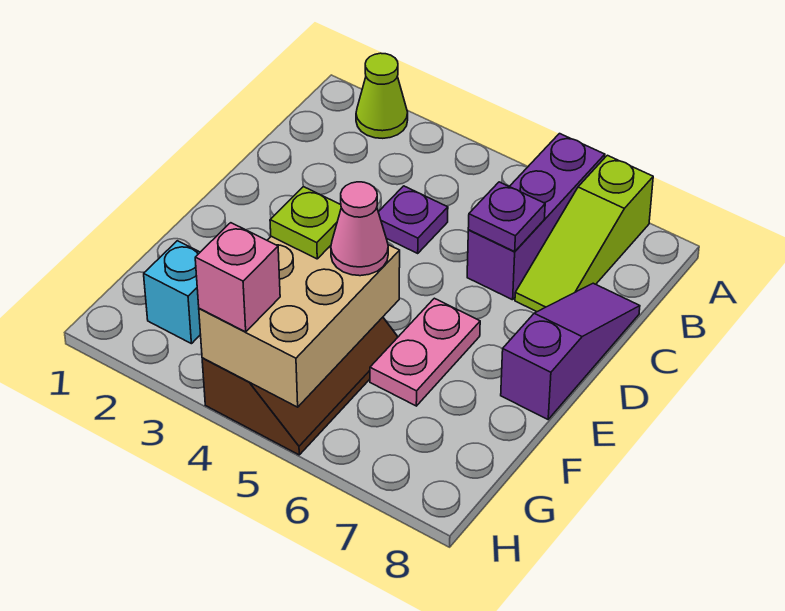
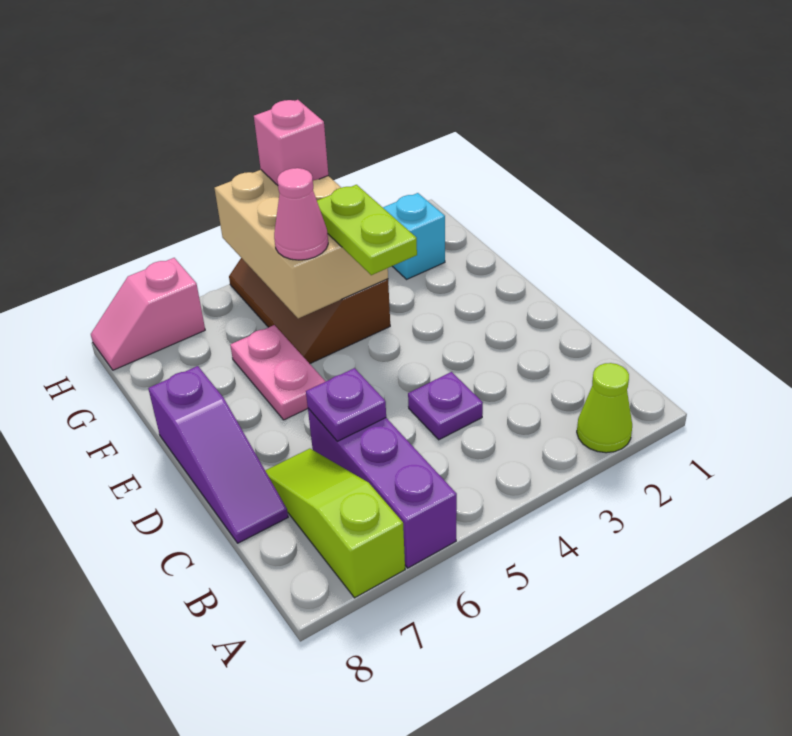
lime 1x1 plate [270,187,341,259] -> lime 1x2 plate [317,185,417,275]
none -> pink 1x2 slope [91,258,205,370]

